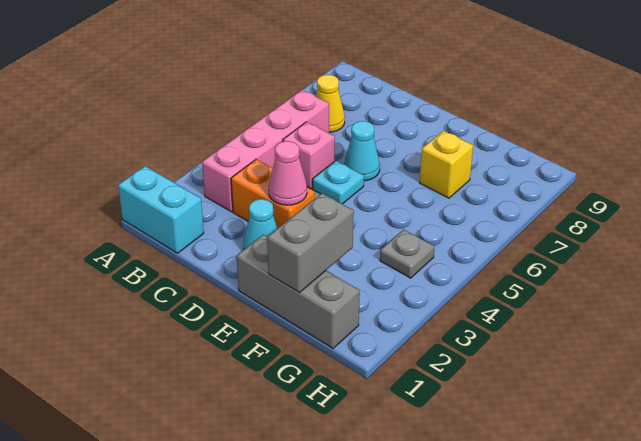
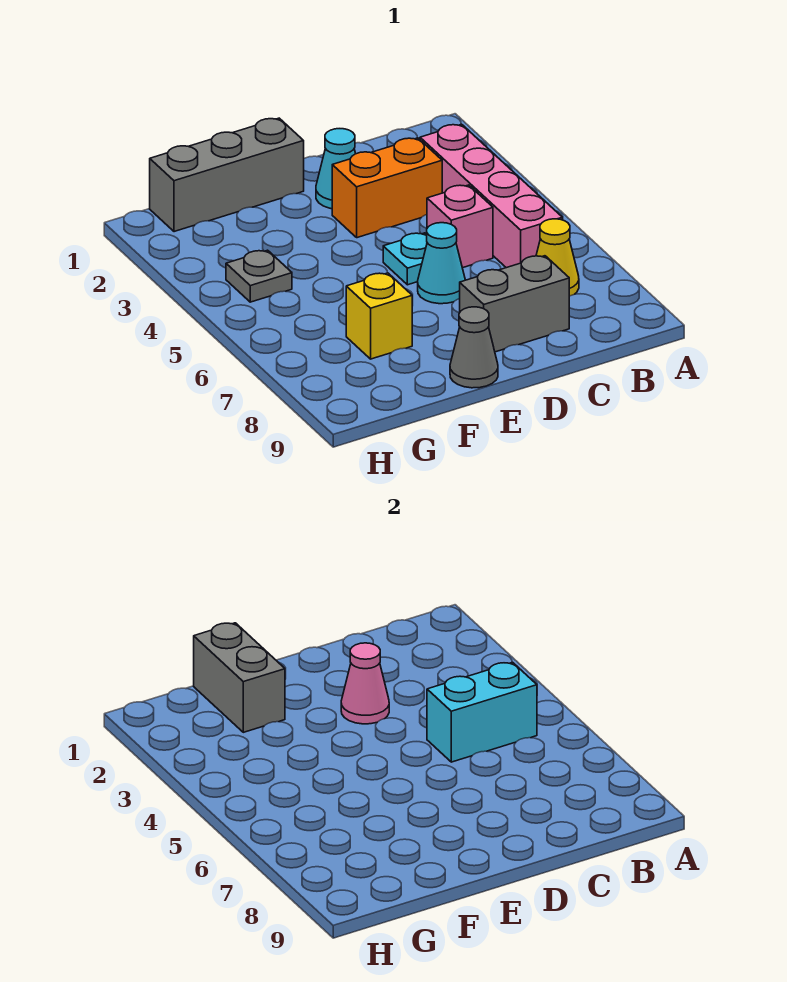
cyan 1x2 brick [118,166,204,253] -> cyan 1x2 brick moved to [427,662,537,762]
none -> grey 1x2 brick [460,256,569,352]
none -> grey 1x1 cone [450,307,498,388]

